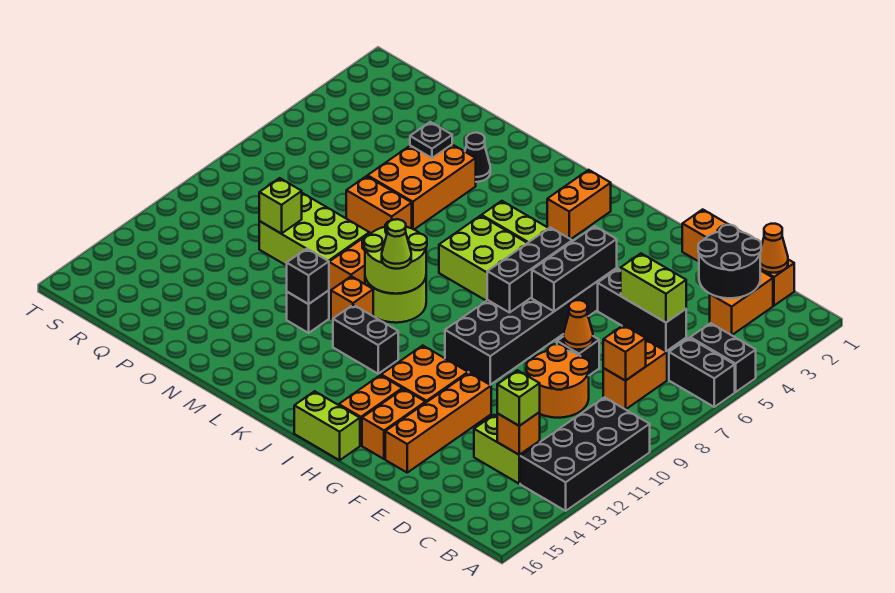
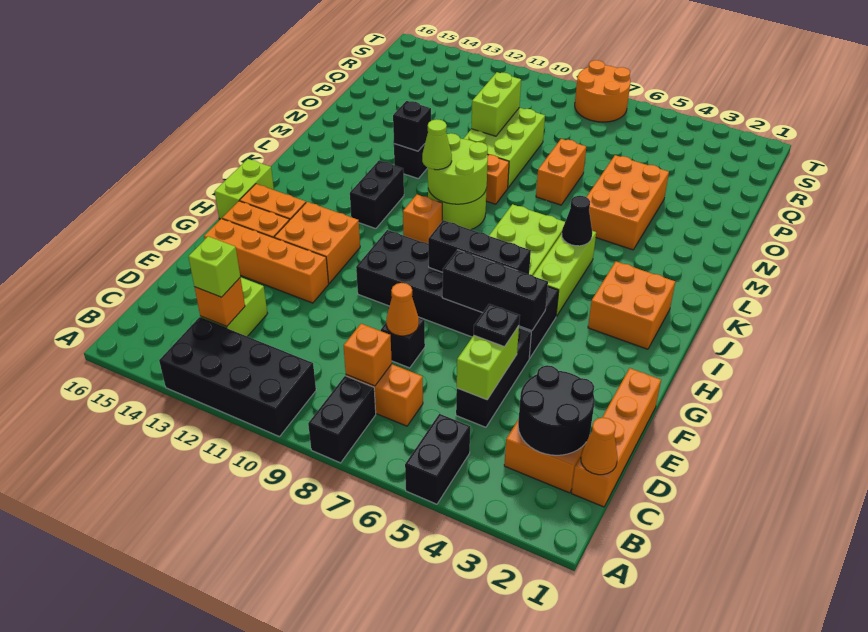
black 1x2 brick [669,338,735,407] -> black 1x2 brick moved to [308,376,376,463]
orange 2x2 round brick [527,344,589,418] -> orange 2x2 round brick moved to [575,60,631,122]
orange 1x2 brick [547,170,611,239] -> orange 2x2 brick [588,261,675,349]
orange 1x1 brick [331,276,373,320] -> orange 1x1 brick moved to [403,195,442,244]
black 1x1 cone [465,133,490,182] -> black 1x1 cone moved to [562,196,592,246]
orange 2x3 brick [368,144,476,229] -> orange 2x3 brick turned to [587,155,669,250]
black 1x1 plate [410,122,452,158] -> black 1x1 plate moved to [474,304,520,347]
lime 1x1 brick [259,178,302,234] -> lime 1x2 brick [471,72,521,136]

